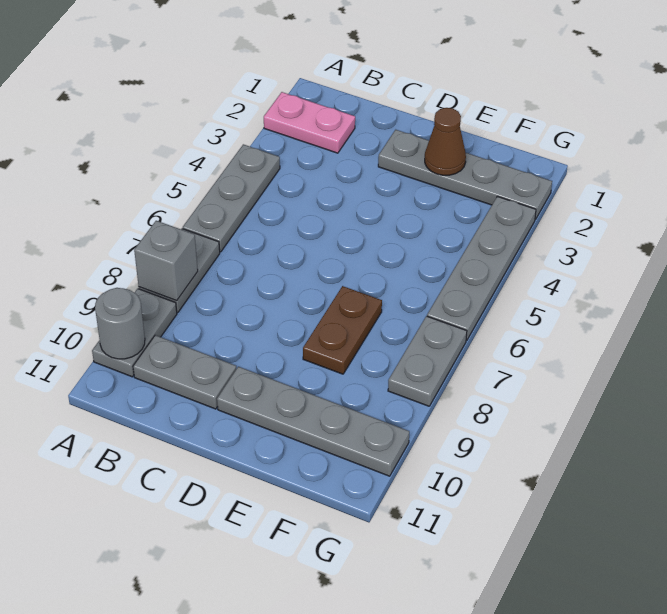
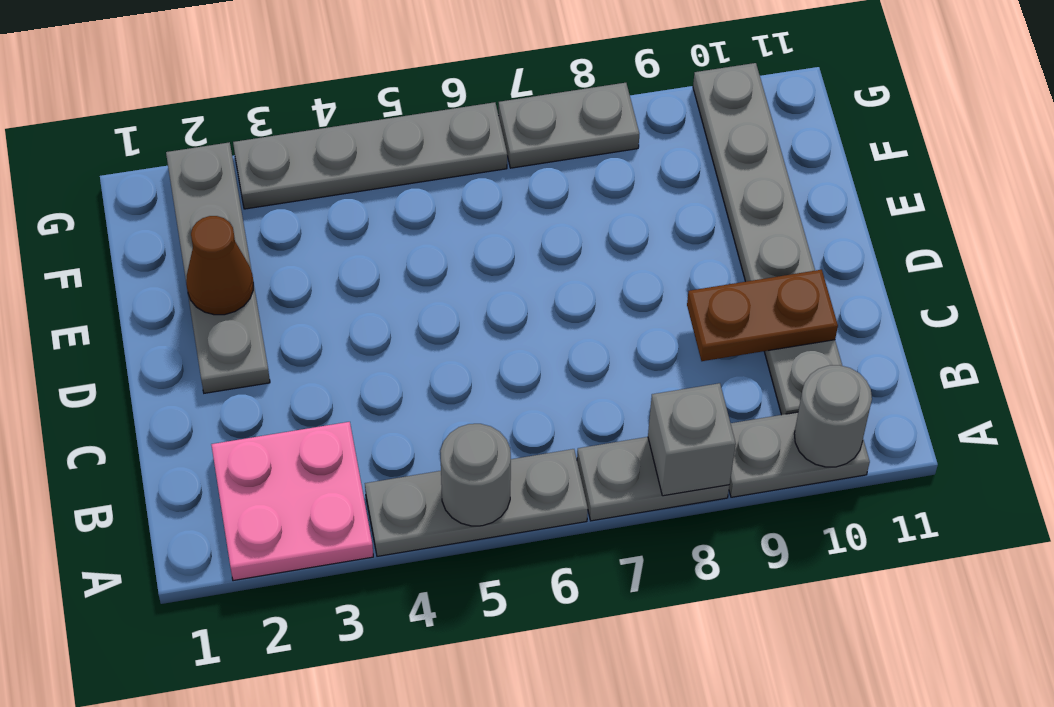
pink 1x2 plate [264,92,355,153] -> pink 2x2 plate [211,422,373,581]
none -> grey 1x1 round brick [440,424,511,526]
brown 1x2 plate [303,286,382,374] -> brown 1x2 plate moved to [687,270,838,361]

